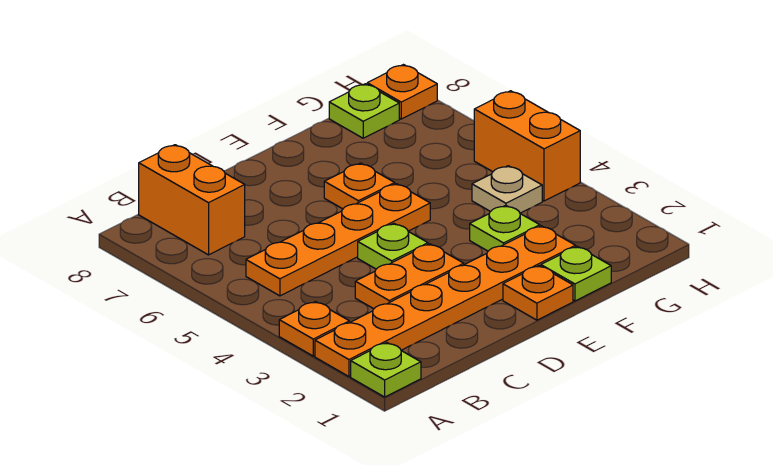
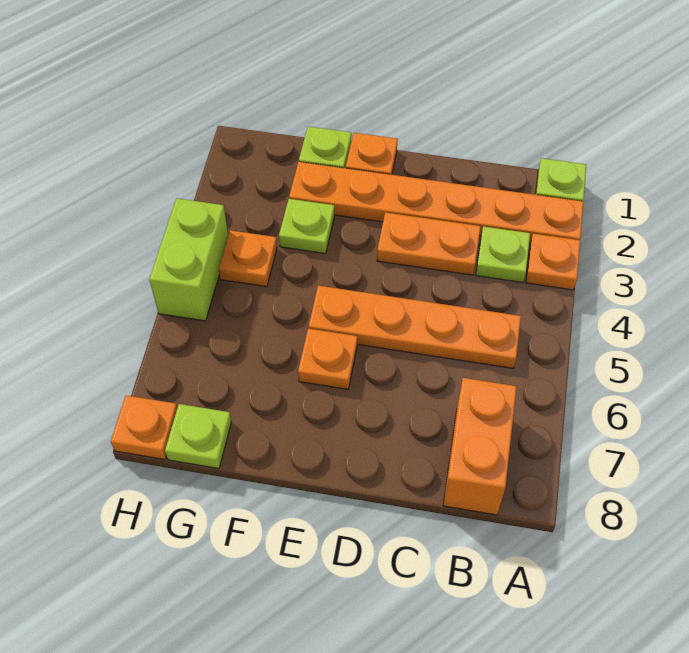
lime 1x1 plate [358,223,428,269] -> lime 1x1 plate moved to [476,226,530,283]
tan 1x1 plate [472,166,542,213] -> orange 1x1 plate [219,230,277,287]
orange 1x2 brick [474,91,580,201] -> lime 1x2 brick [149,198,228,321]

